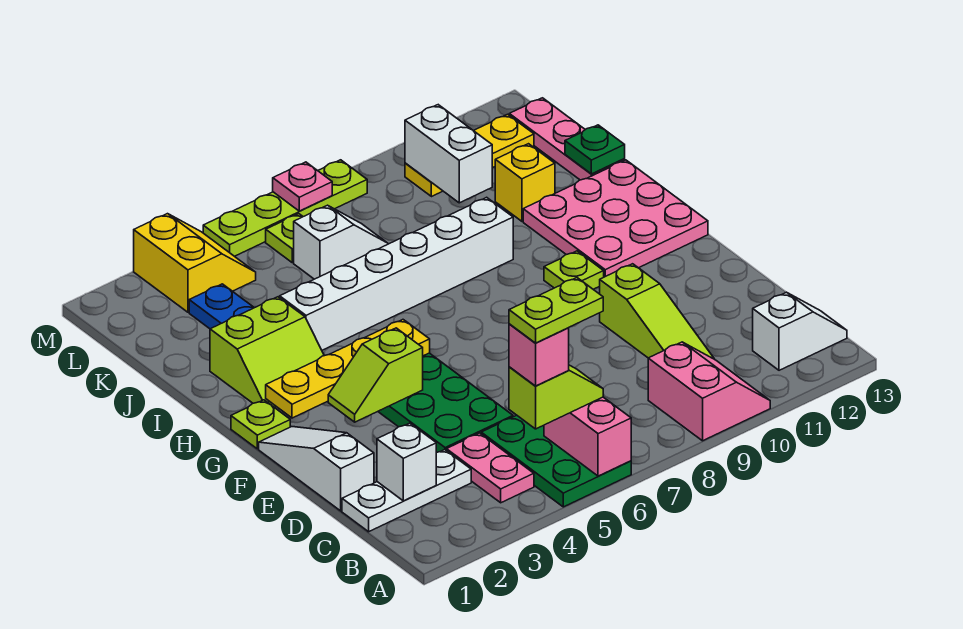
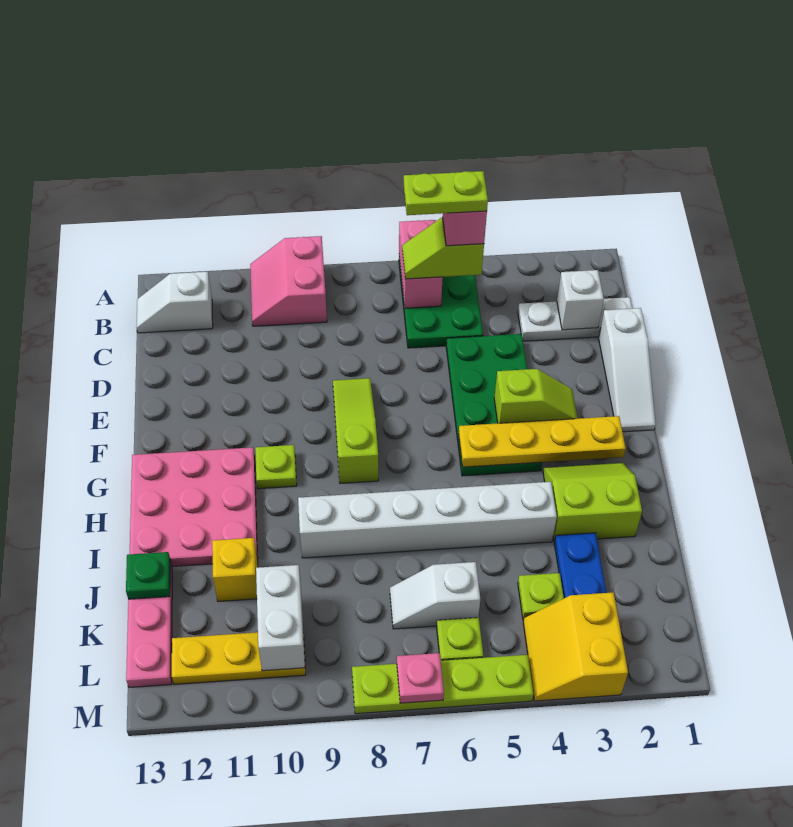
pink 1x2 plate [446,433,534,503] -> none
lime 1x3 slope [600,264,714,359] -> lime 1x3 slope moved to [333,378,379,483]
lime 1x1 plate [231,400,290,449] -> lime 1x1 plate moved to [518,573,564,620]

